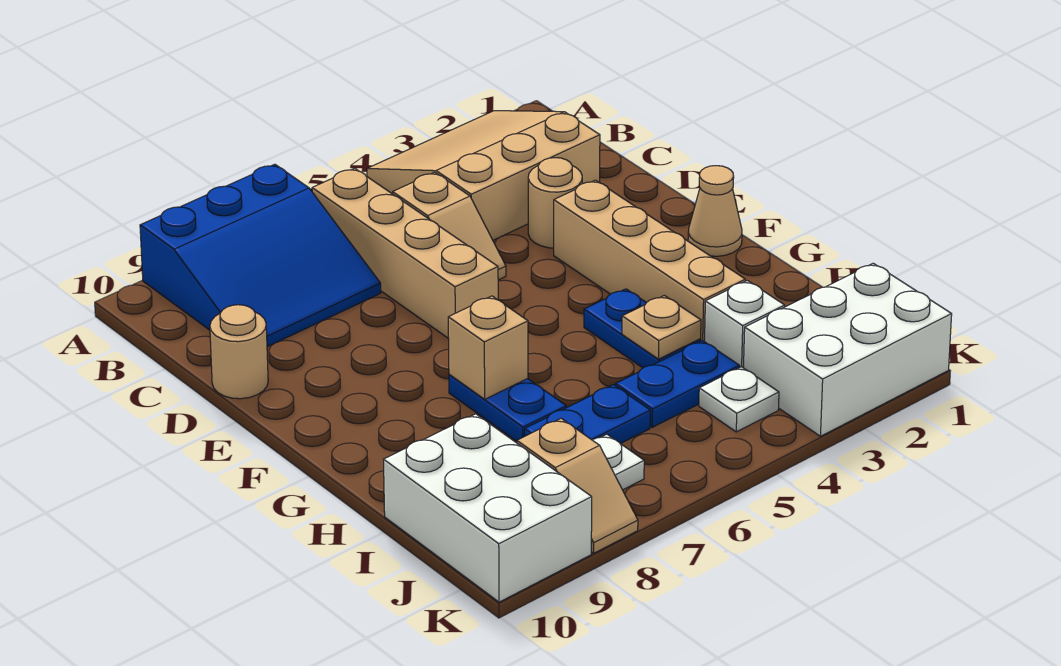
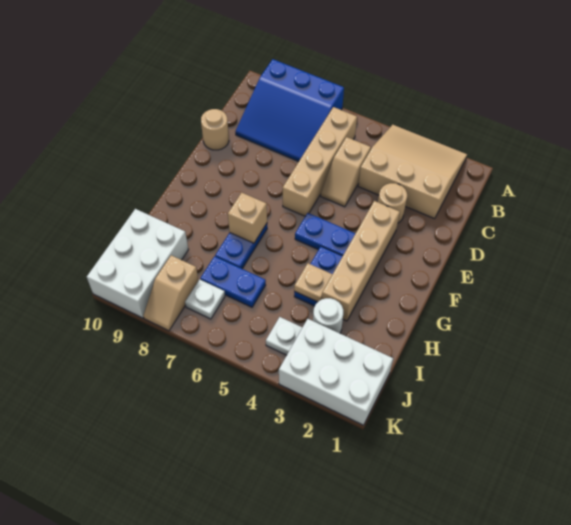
tan 1x1 cone [688,166,742,256] -> none
white 1x1 brick [705,281,785,368] -> white 1x1 round brick [313,298,343,333]
blue 1x2 plate [616,340,740,427] -> blue 1x2 plate moved to [295,213,355,256]

